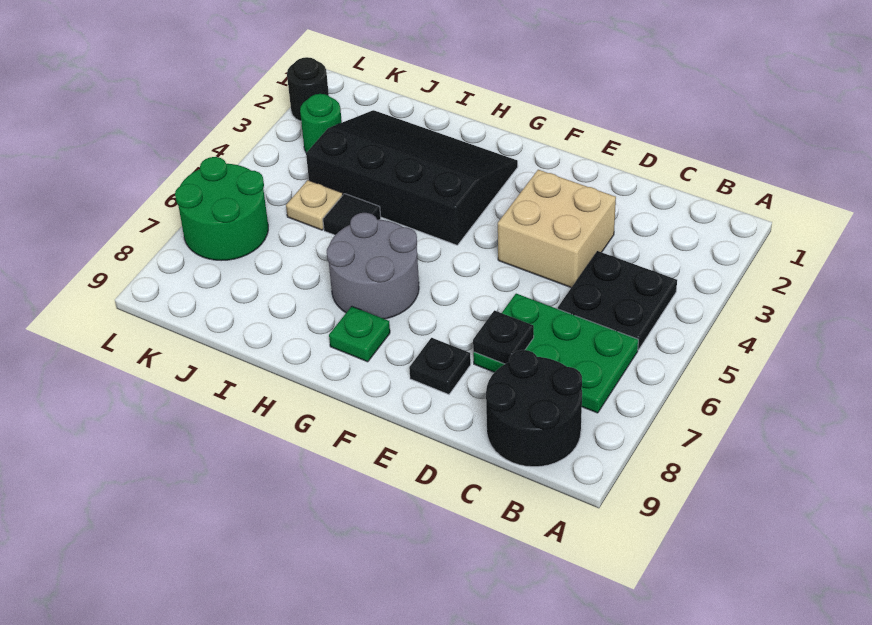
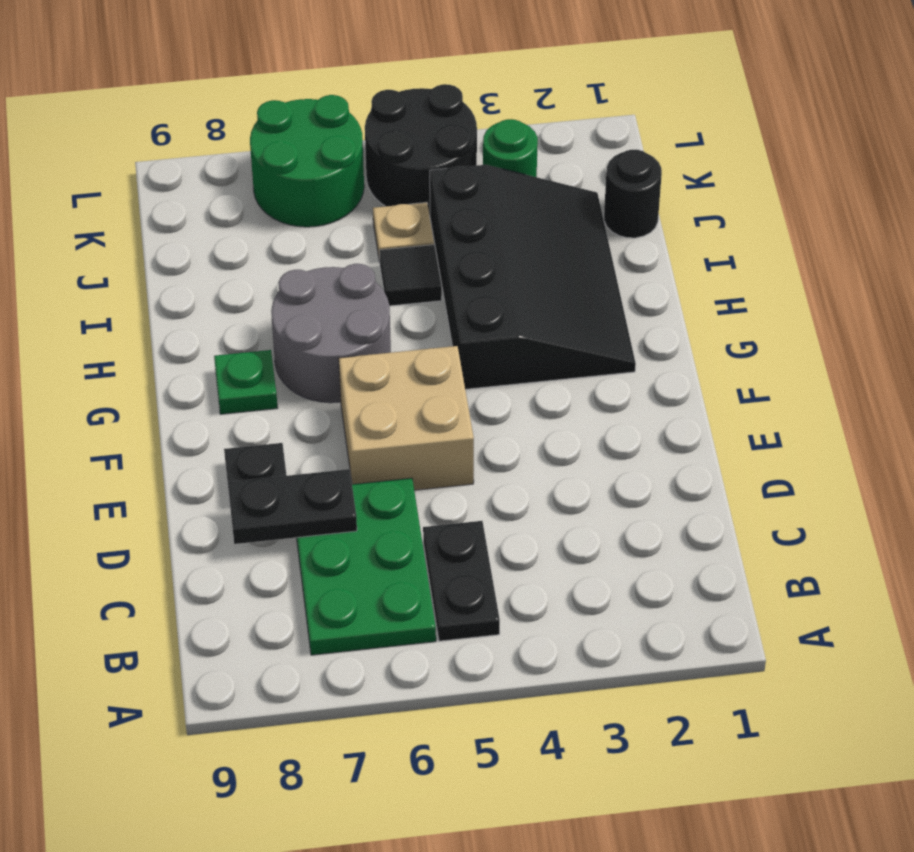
black 2x2 plate [558,251,677,350] -> black 1x2 plate [423,521,500,641]
black 2x2 round brick [486,350,582,467] -> black 2x2 round brick moved to [365,84,477,215]
tan 2x2 brick [498,170,616,288] -> tan 2x2 brick moved to [339,346,474,490]
black 1x1 plate [473,310,534,364] -> black 1x2 plate [228,469,357,544]
black 1x1 round brick [287,57,329,121] -> black 1x1 round brick moved to [604,150,662,238]

